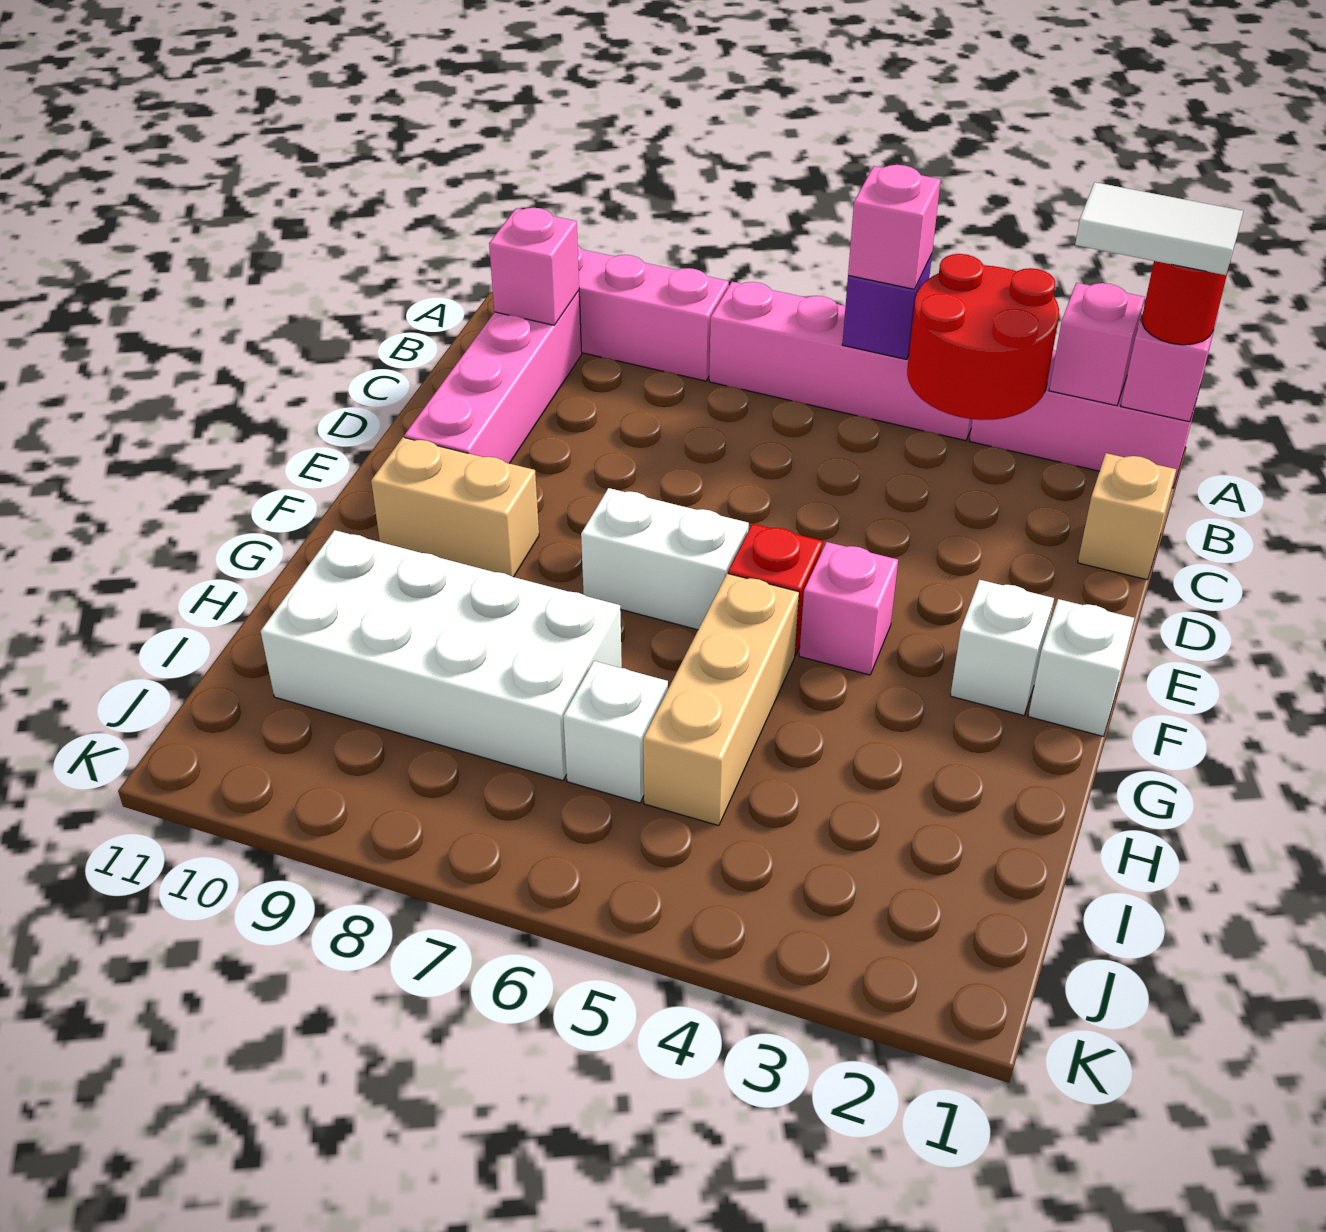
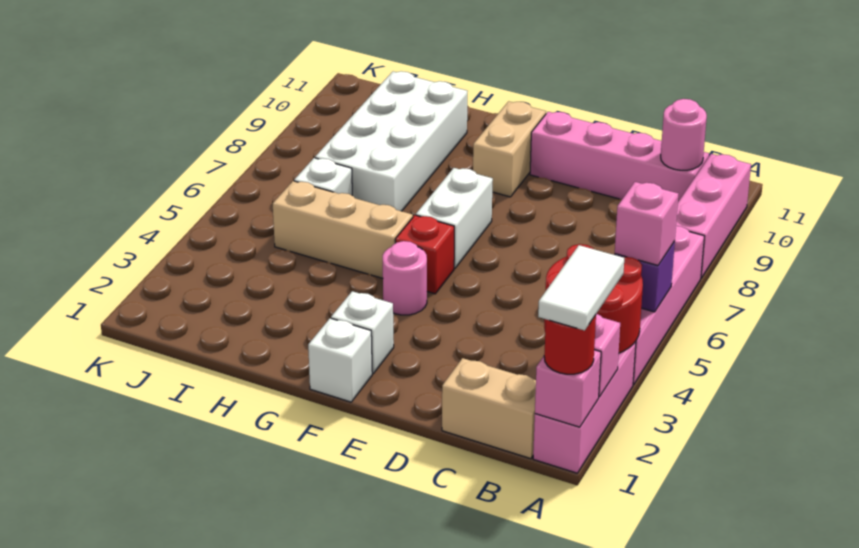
pink 1x1 brick [489,208,579,325] -> pink 1x1 round brick [661,99,707,170]
tan 1x1 brick [1078,453,1176,580] -> tan 1x2 brick [442,358,536,459]
pink 1x1 brick [799,542,898,675] -> pink 1x1 round brick [383,241,427,315]

